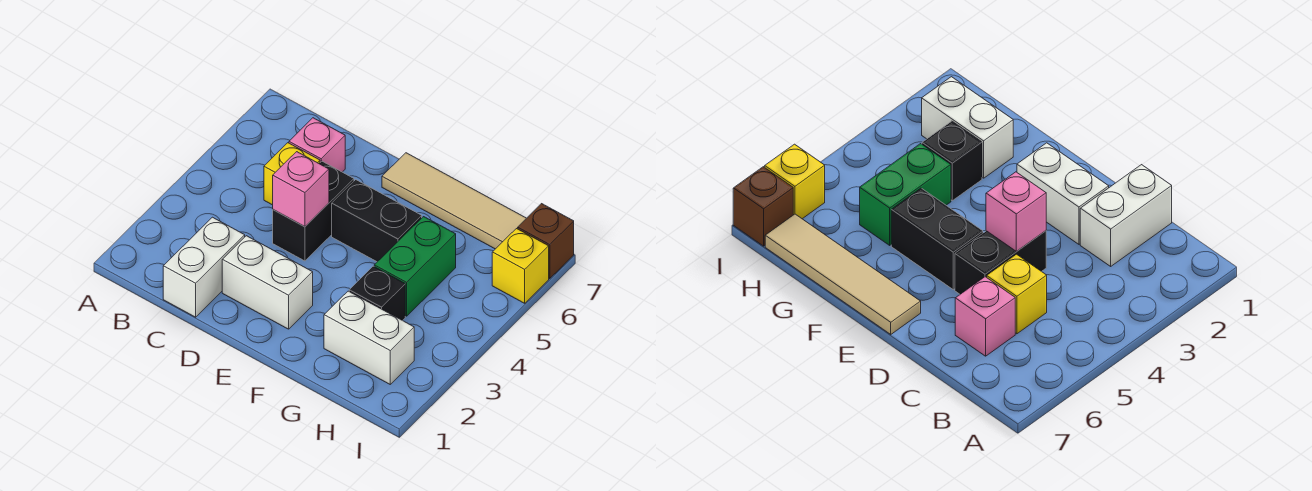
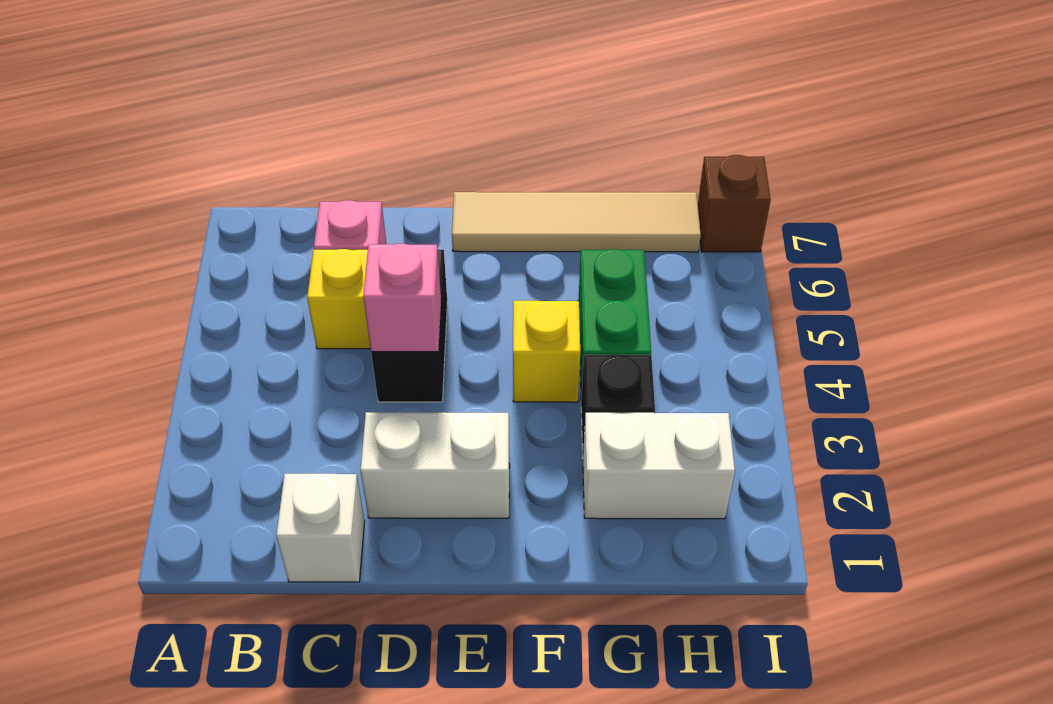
white 1x2 brick [163,217,245,317] -> white 1x1 brick [276,474,365,582]
black 1x2 brick [332,180,422,262] -> none
yellow 1x1 brick [492,229,549,303] -> yellow 1x1 brick moved to [513,301,580,402]

